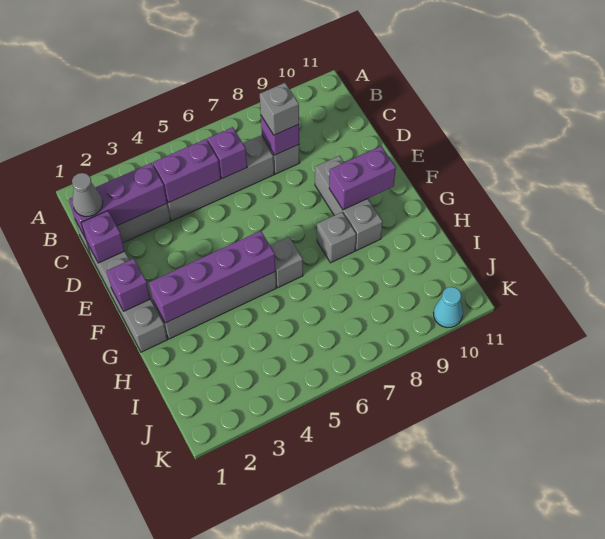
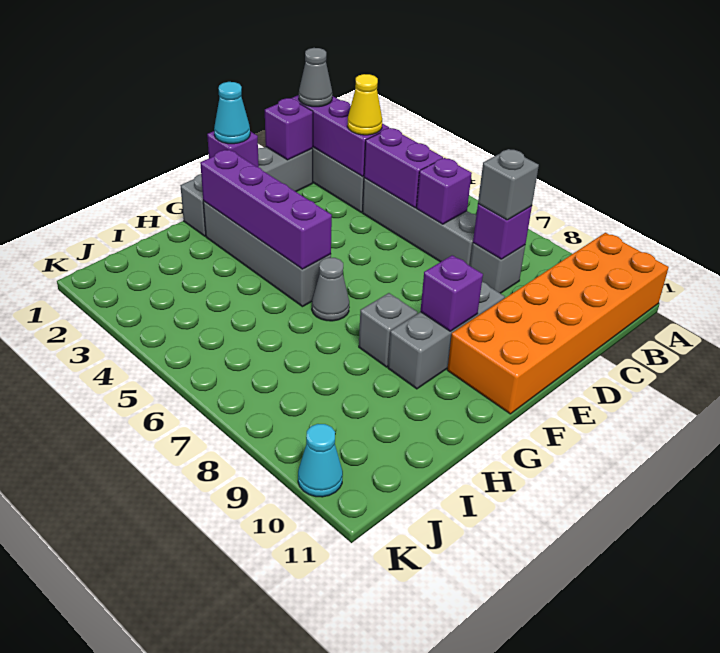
none -> orange 2x6 brick [447,233,669,414]
none -> yellow 1x1 cone [347,74,382,135]
none -> cyan 1x1 cone [214,82,250,144]
purple 1x2 brick [329,146,396,210] -> purple 1x1 brick [421,255,483,331]
grey 1x1 brick [270,237,303,288] -> grey 1x1 cone [312,258,349,321]

